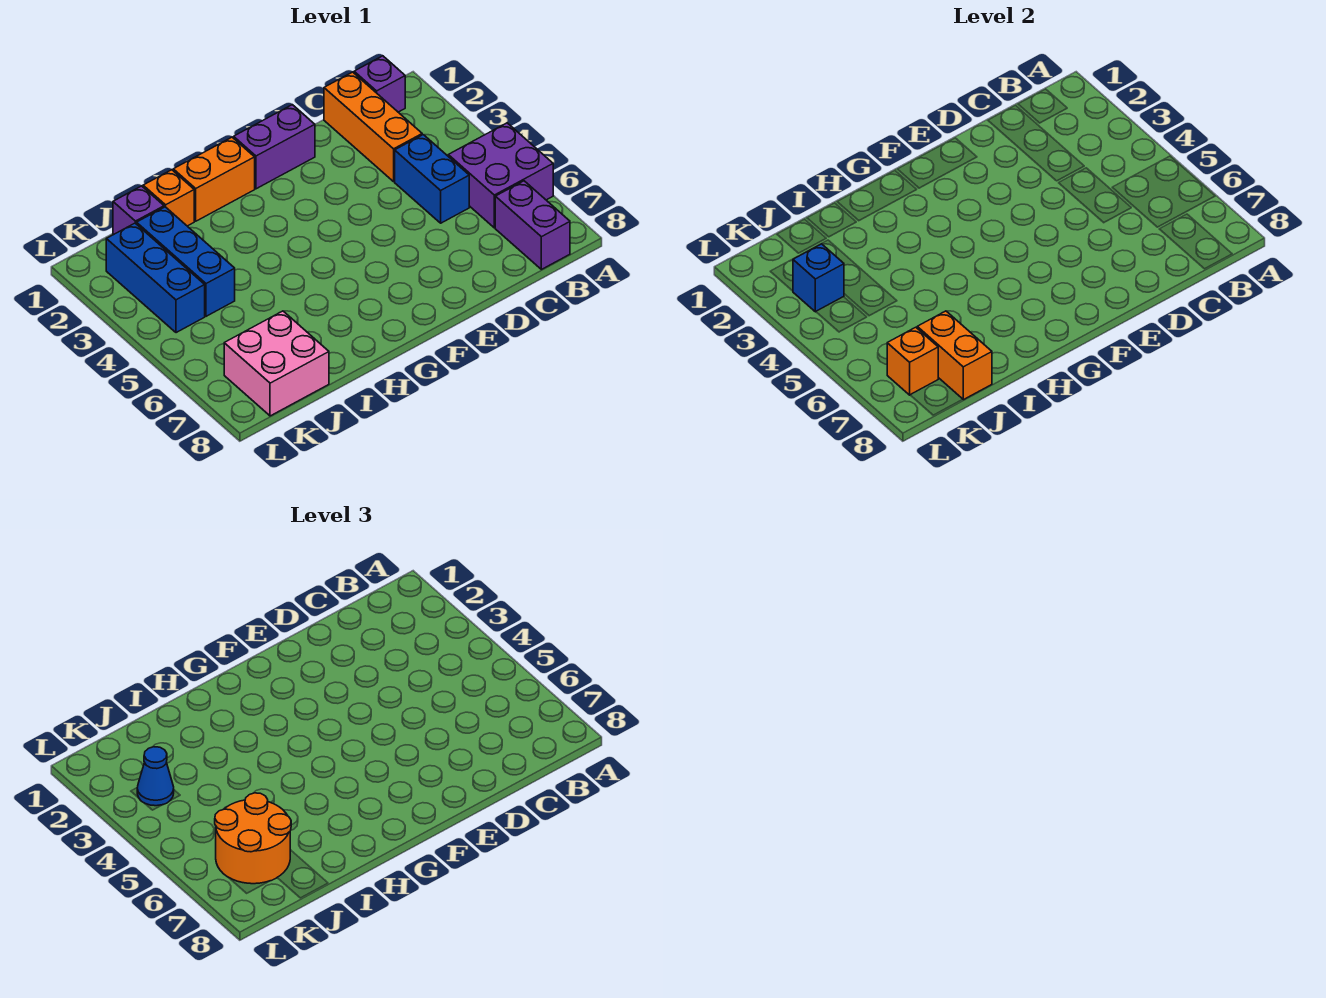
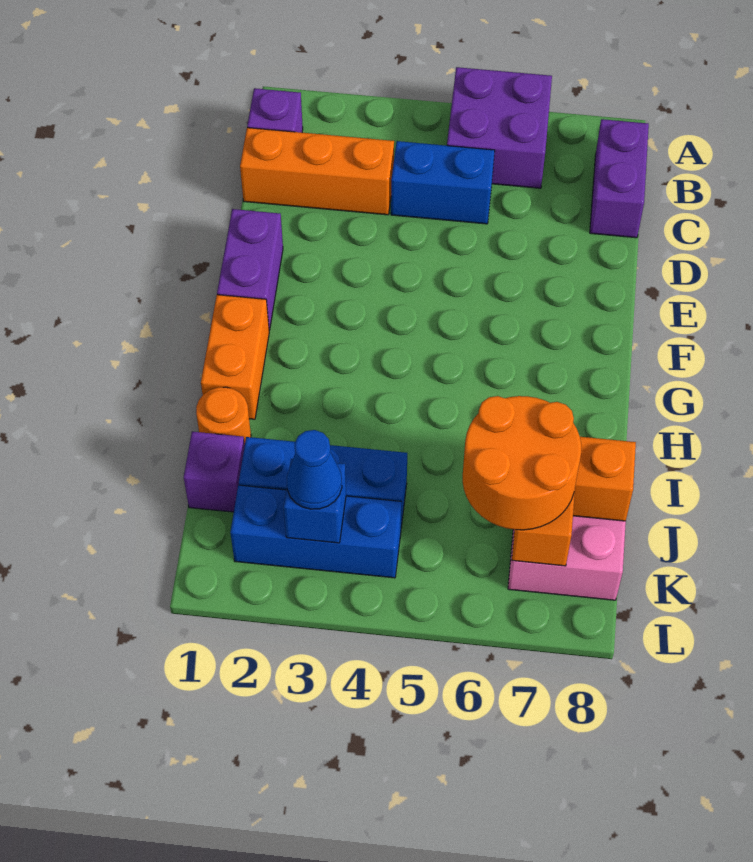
purple 1x2 brick [495,181,570,269] -> purple 1x2 brick turned to [590,119,649,238]
orange 1x1 brick [143,170,194,226] -> orange 1x1 round brick [196,387,251,445]

